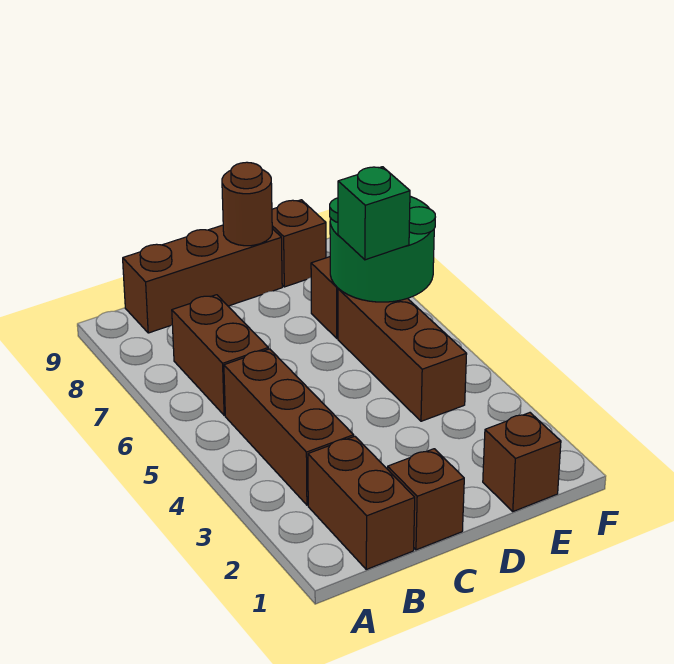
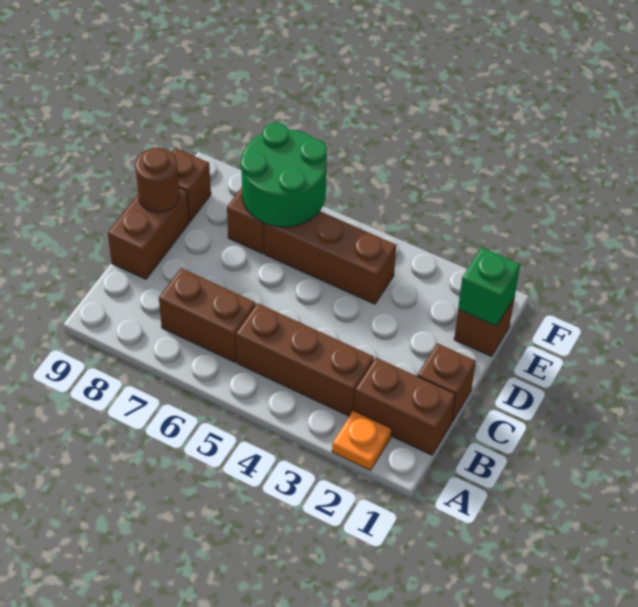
none -> orange 1x1 plate [332,411,391,470]
brown 1x3 brick [123,225,282,333] -> brown 1x2 brick [108,188,189,279]
green 1x1 brick [338,167,410,260] -> green 1x1 brick moved to [458,248,520,326]

